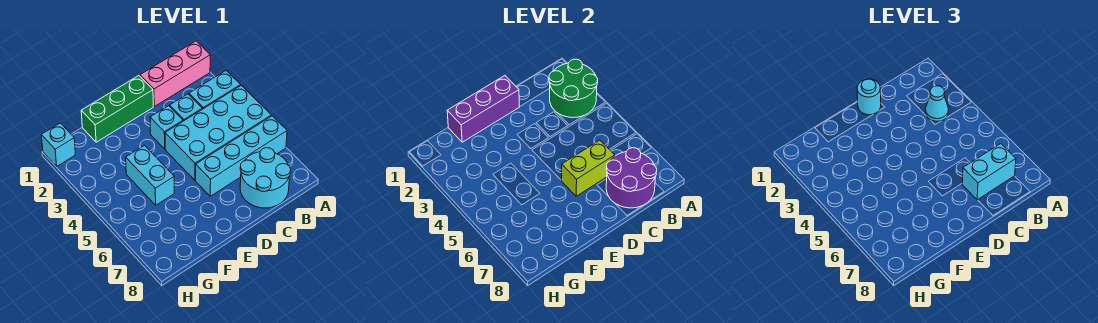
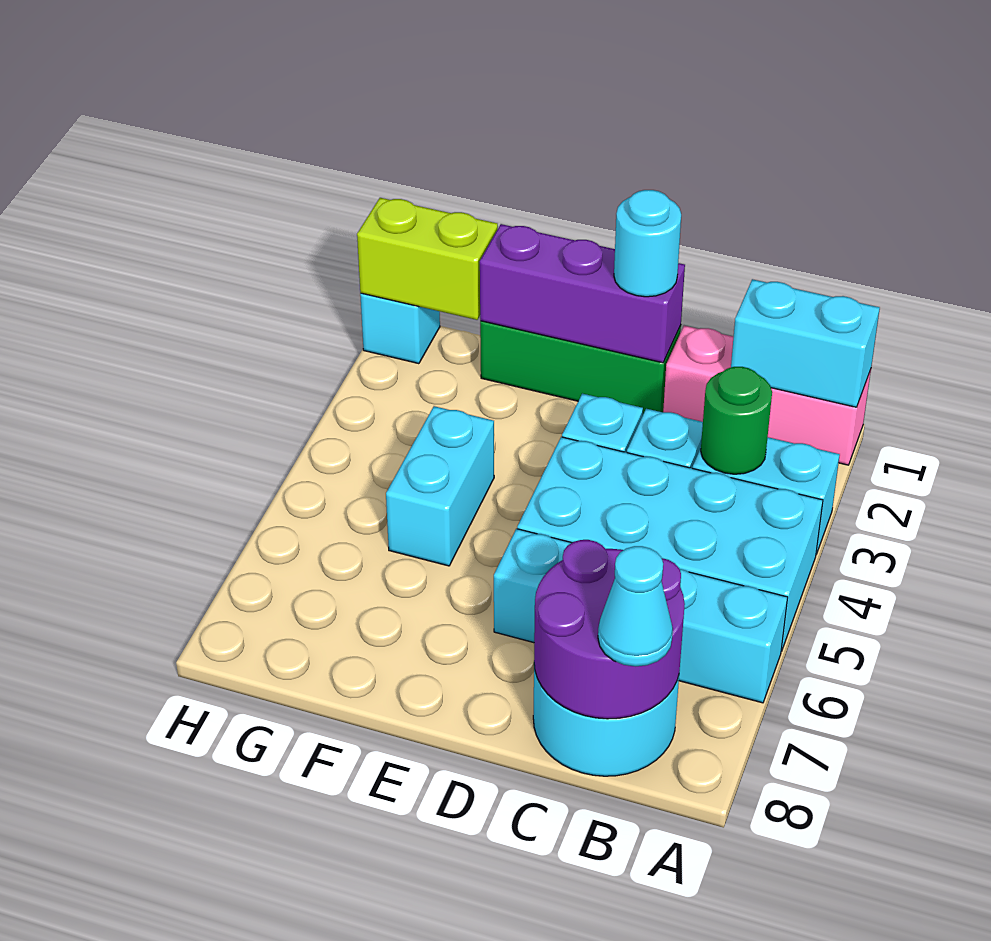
green 2x2 round brick [549,59,598,118] -> green 1x1 round brick [701,367,772,474]
cyan 1x1 cone [926,86,949,121] -> cyan 1x1 cone moved to [598,546,673,666]
cyan 1x2 brick [962,144,1016,200] -> cyan 1x2 brick moved to [731,279,880,407]
lime 1x2 brick [562,140,615,196] -> lime 1x2 brick moved to [357,198,498,320]

